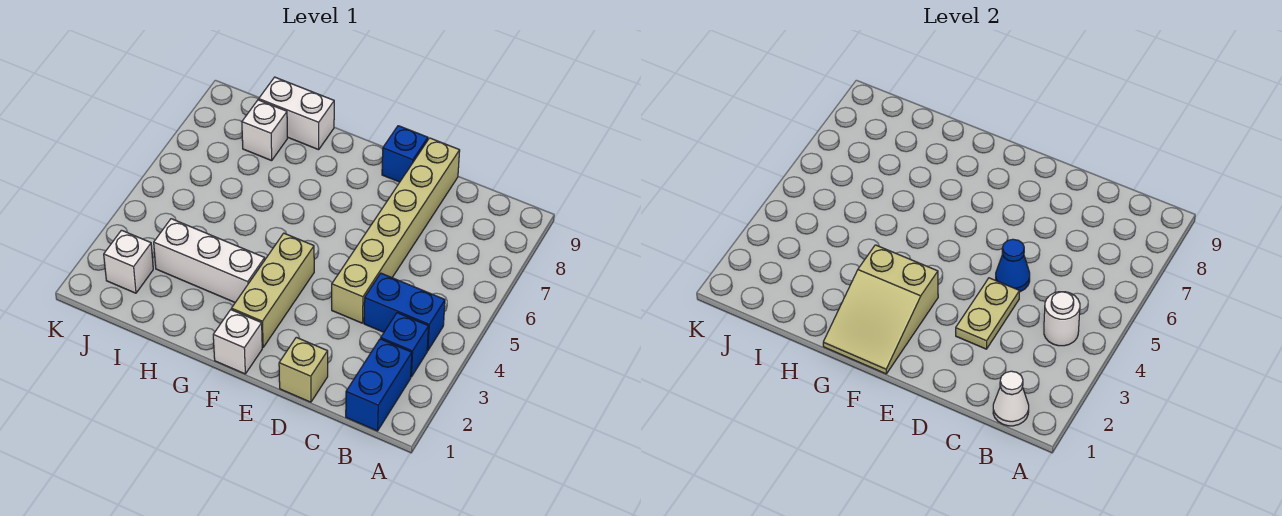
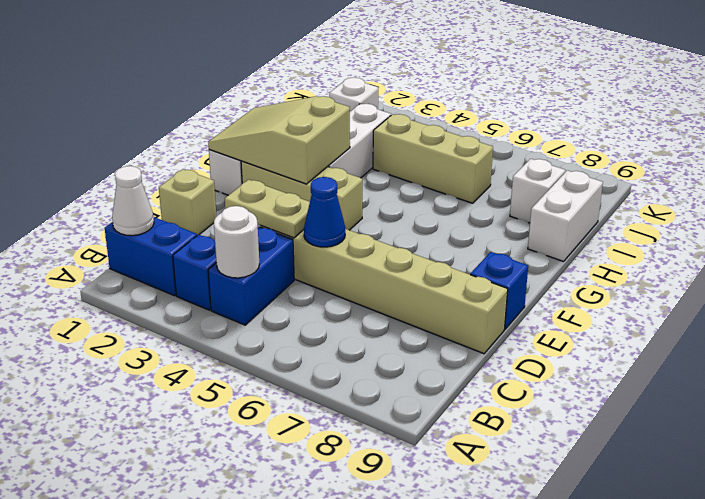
none -> tan 1x3 brick [373,114,493,203]

